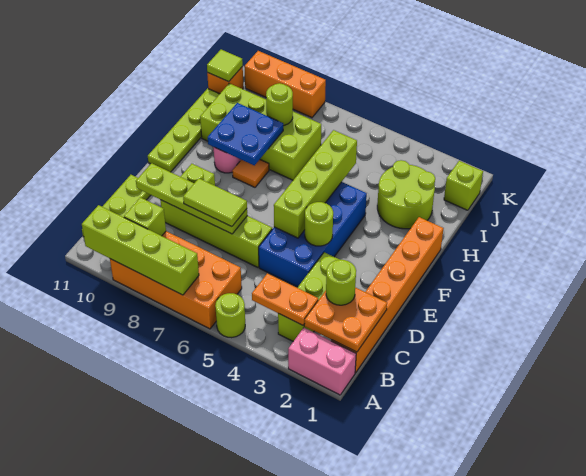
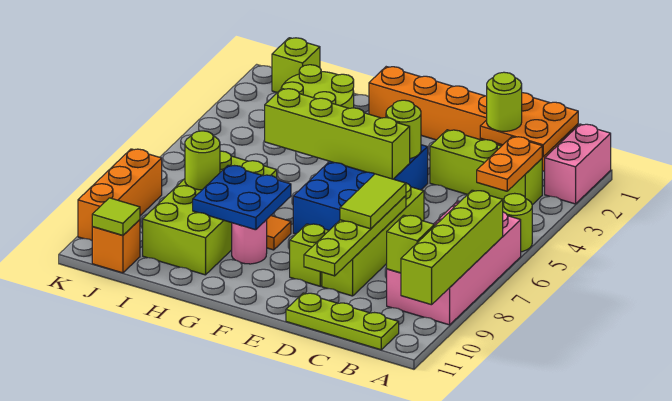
orange 2x4 brick [110,231,242,329] -> pink 2x4 brick [387,201,521,325]
blue 2x4 brick [259,182,367,287] -> blue 2x4 brick turned to [293,145,428,234]
lime 1x4 plate [148,88,219,172] -> none

